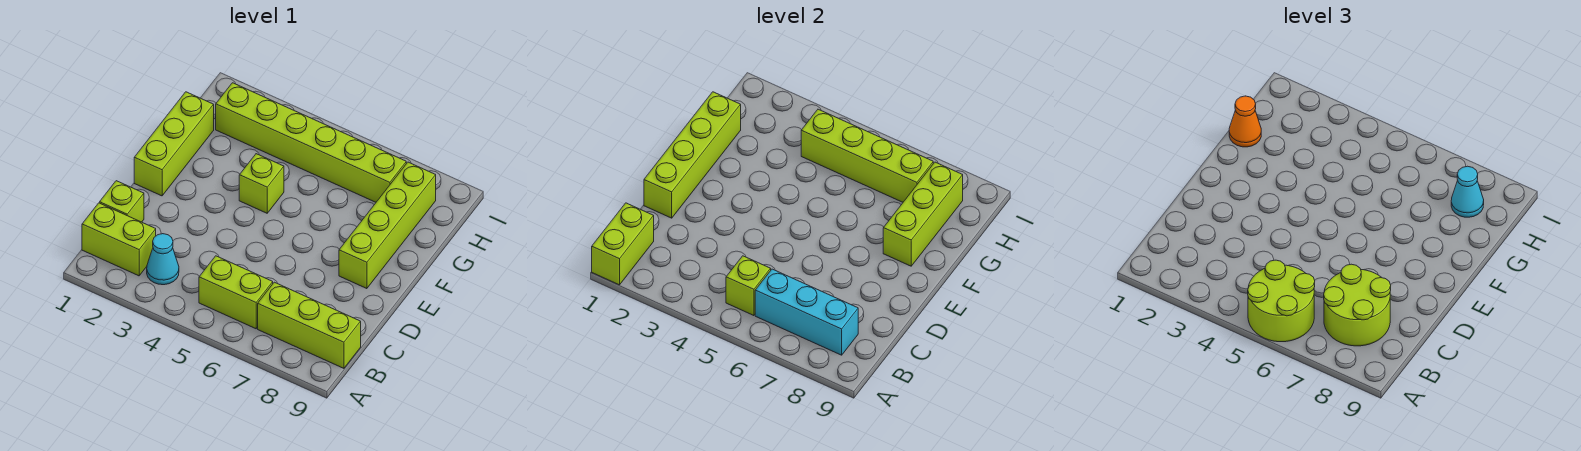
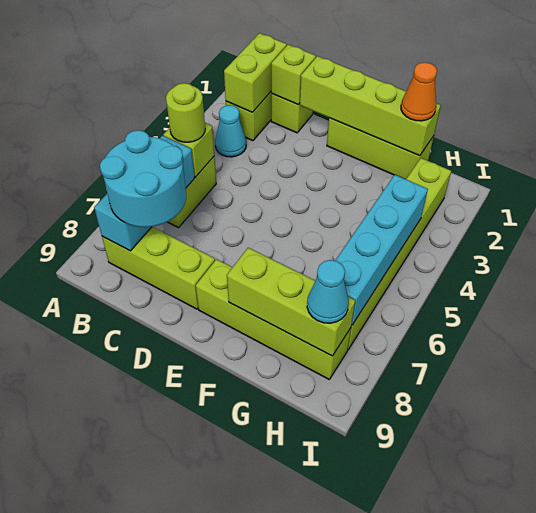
lime 1x2 brick [592,203,654,285] -> lime 1x2 brick turned to [224,33,287,112]
lime 2x2 round brick [1248,260,1315,342] -> lime 1x1 round brick [166,83,205,142]
lime 1x3 brick [258,282,361,368] -> lime 1x3 brick turned to [102,227,215,309]
lime 2x2 round brick [1324,264,1391,346] -> cyan 2x2 round brick [100,130,186,227]
lime 1x1 brick [239,154,284,213] -> lime 1x1 brick moved to [271,45,316,105]
lime 1x4 brick [801,109,933,202] -> cyan 1x4 brick [335,175,428,325]

